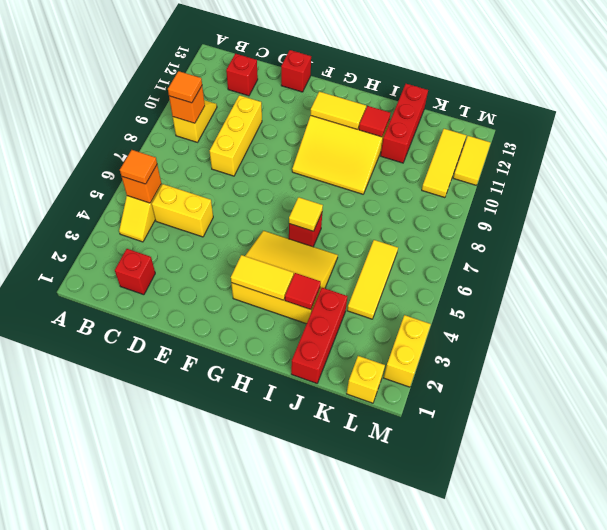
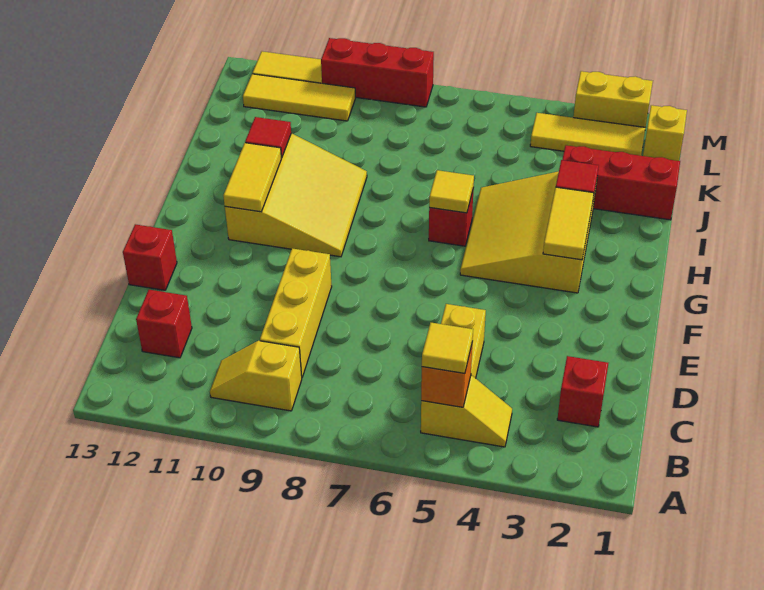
orange 1x1 tile [120,150,157,184] -> yellow 1x1 tile [422,323,473,374]
orange 1x1 brick [169,86,205,123] -> none
orange 1x1 tile [168,71,202,103] -> none
yellow 1x3 brick [210,95,262,176] -> yellow 1x3 brick turned to [260,248,332,377]
red 1x3 brick [381,84,428,163] -> red 1x3 brick moved to [321,38,434,107]
yellow 1x3 tile [347,240,398,319] -> yellow 1x3 tile moved to [530,113,646,156]

